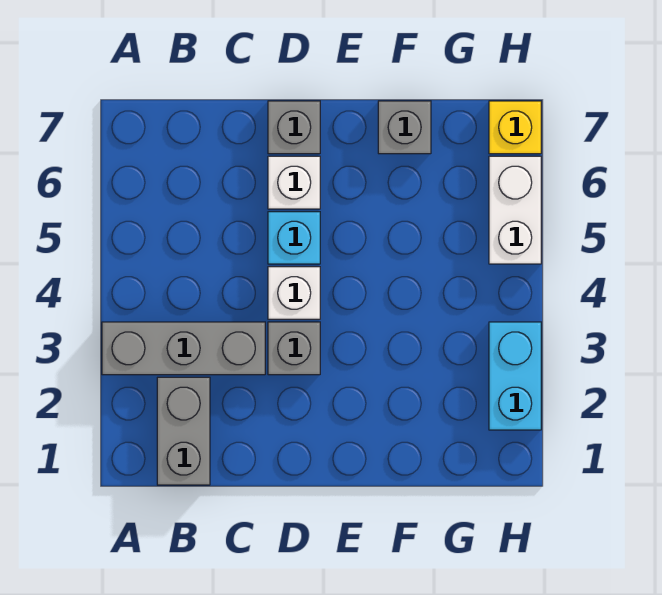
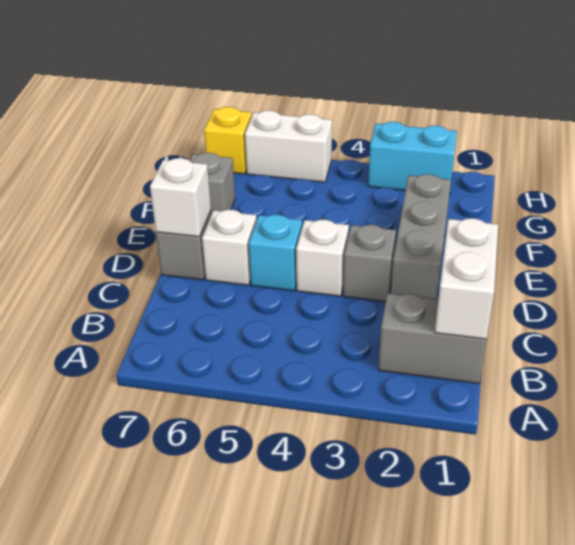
grey 1x3 brick [102,322,265,375] -> grey 1x3 brick moved to [391,174,451,299]
none -> white 1x2 brick [435,218,498,339]
none -> white 1x1 brick [150,158,211,237]

